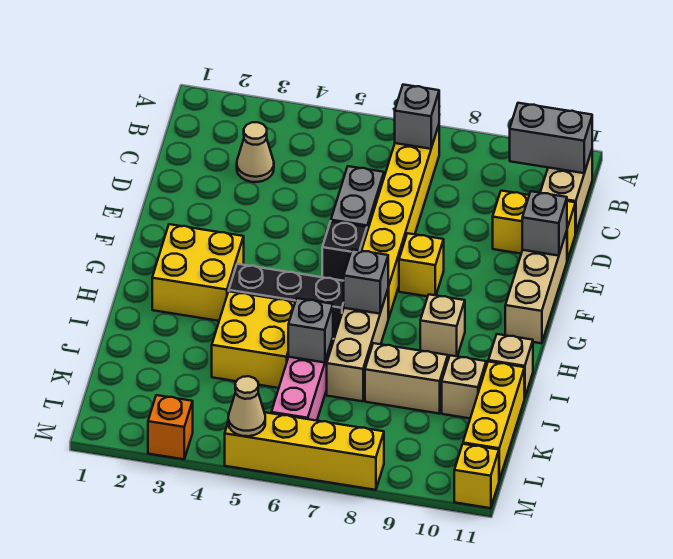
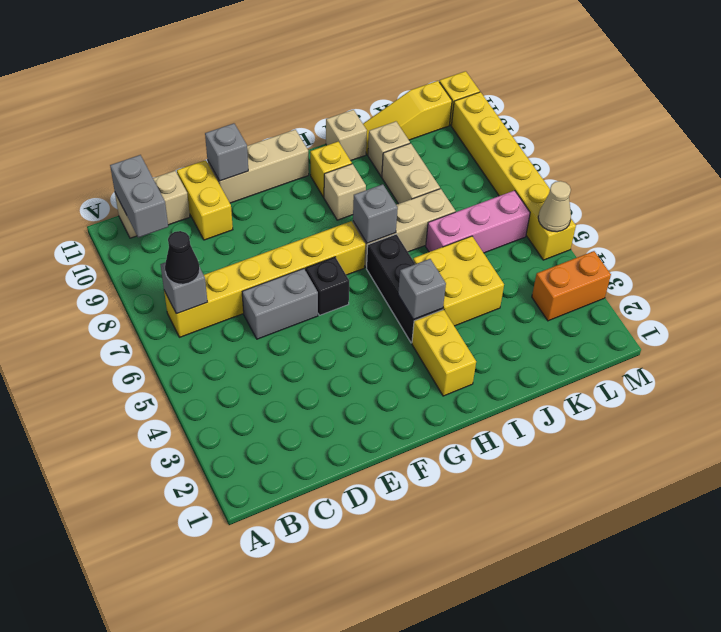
none -> black 1x1 cone [165,231,200,284]
tan 1x1 cone [237,122,274,182] -> none
yellow 1x1 brick [399,233,444,296] -> yellow 1x1 brick moved to [310,142,352,197]
yellow 2x2 brick [152,224,244,321] -> yellow 1x2 brick [412,310,476,396]
grey 1x1 brick [288,298,333,363] -> grey 1x1 brick moved to [398,259,446,319]
yellow 1x3 brick [463,362,524,480] -> yellow 1x3 slope [363,81,452,155]
orange 1x1 brick [148,395,193,459] -> orange 1x2 brick [532,251,611,321]
yellow 1x4 brick [225,412,384,490] -> yellow 1x6 brick [451,92,576,260]

